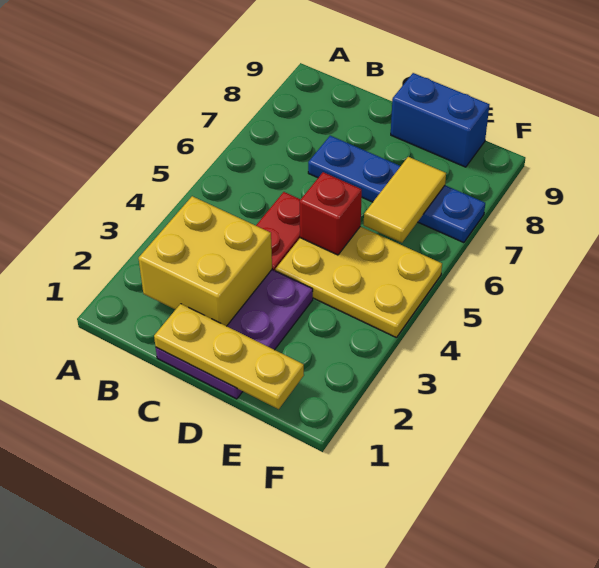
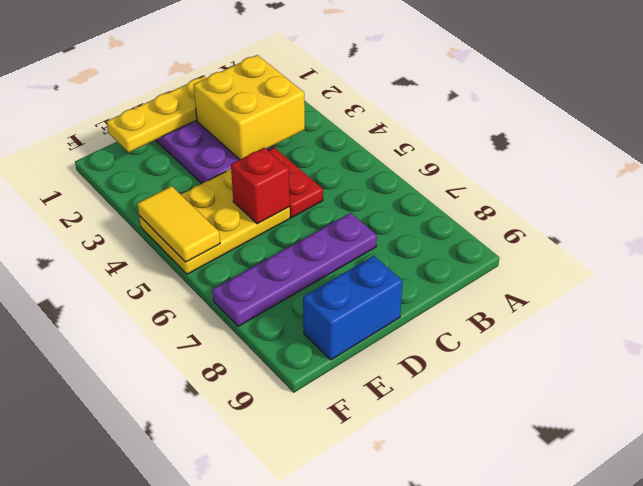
blue 1x4 plate [308,136,485,243] -> purple 1x4 plate [212,213,377,326]
yellow 1x2 tile [364,157,446,243] -> yellow 1x2 tile moved to [137,186,220,262]

